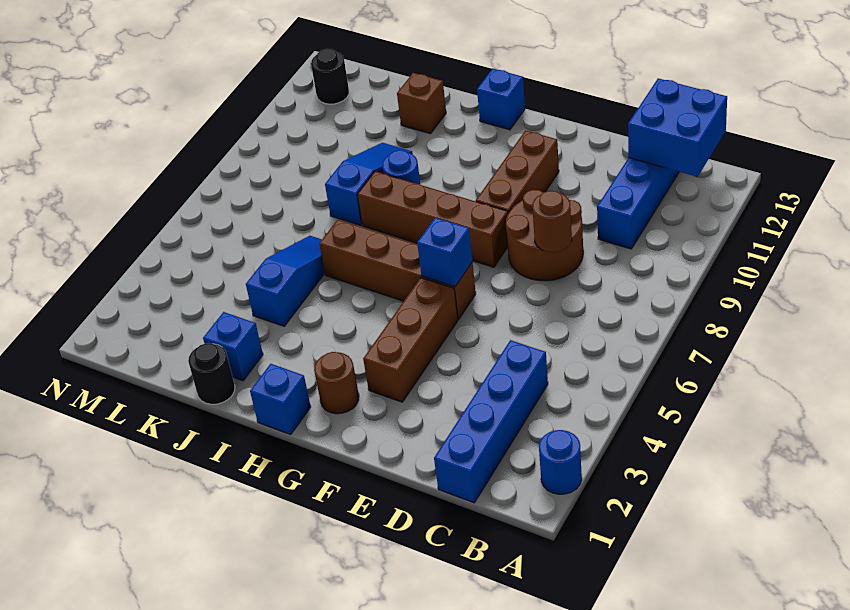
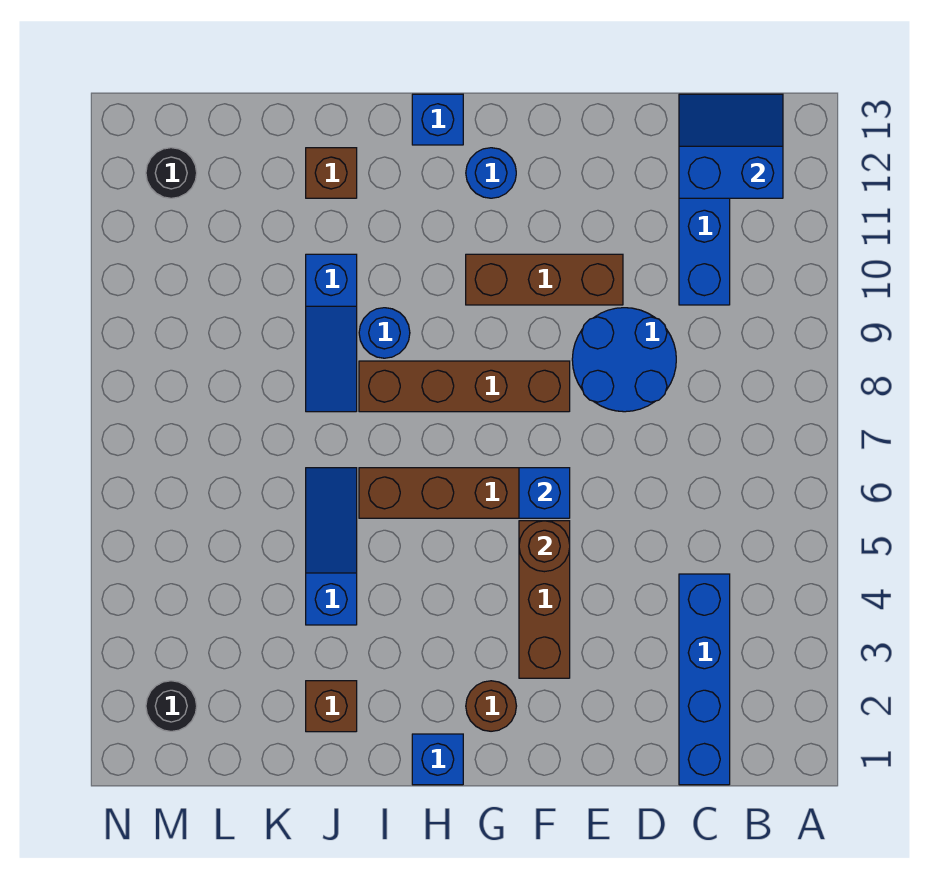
blue 1x1 round brick [539,430,582,494] -> blue 1x1 round brick moved to [466,148,516,198]
blue 2x2 brick [628,78,727,177] -> blue 2x2 slope [679,94,783,198]
brown 2x2 round brick [506,190,583,281] -> blue 2x2 round brick [572,308,676,412]
brown 1x1 round brick [532,191,572,252] -> brown 1x1 round brick moved to [519,521,570,572]
brown 1x3 brick [476,130,559,213] -> brown 1x3 brick turned to [466,254,623,305]
black 1x1 round brick [188,343,235,404] -> black 1x1 round brick moved to [146,681,197,731]
blue 1x1 brick [203,312,263,381] -> brown 1x1 brick [306,681,357,732]
blue 1x3 slope [325,143,413,226] -> blue 1x3 slope turned to [306,254,357,412]

